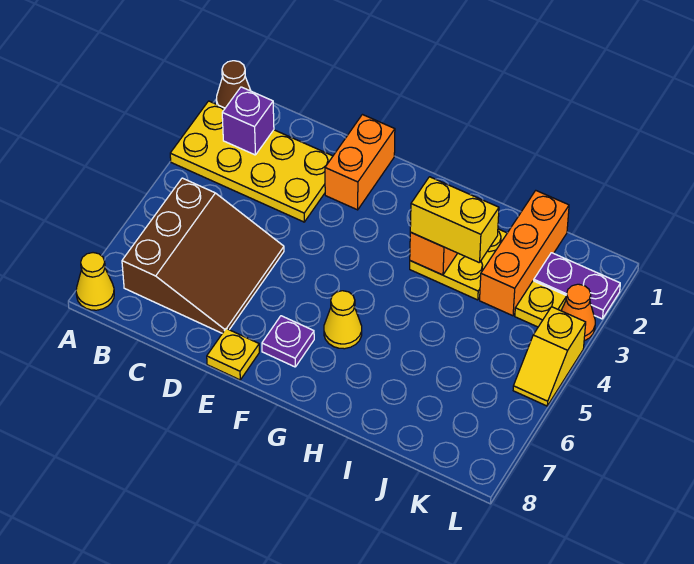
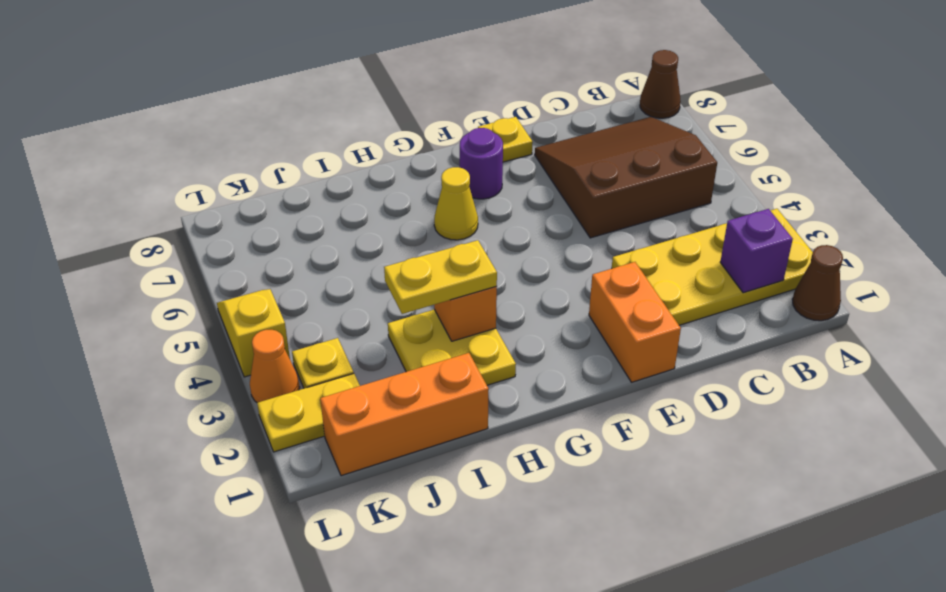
yellow 1x1 cone [76,253,114,310] -> brown 1x1 cone [640,50,681,118]
brown 3x3 slope [122,178,284,333] -> brown 3x3 slope turned to [535,117,717,238]
purple 1x1 plate [262,316,314,367] -> purple 1x1 round brick [460,128,503,199]
yellow 1x2 brick [410,177,499,263] -> yellow 1x2 plate [384,240,497,314]
orange 1x3 brick [480,191,569,316] -> orange 1x3 brick turned to [320,353,489,476]
purple 1x2 plate [534,253,620,319] -> yellow 1x2 plate [257,374,360,452]

